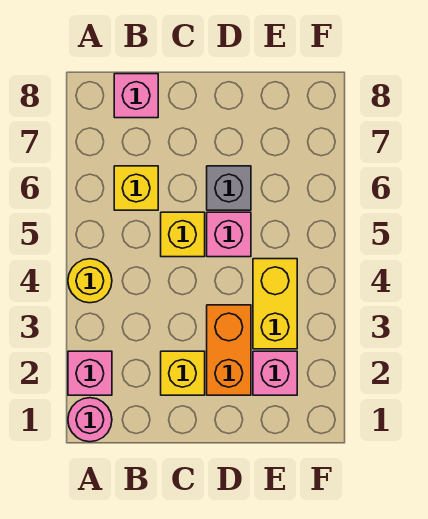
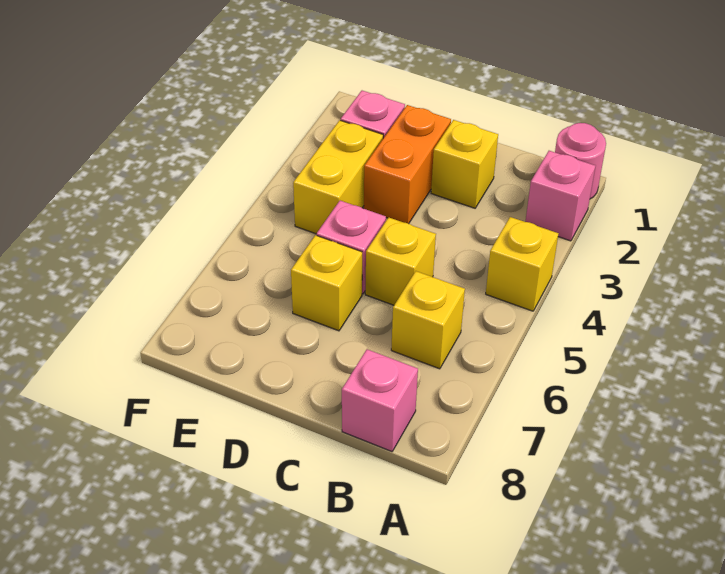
yellow 1x1 round brick [68,259,112,303] -> yellow 1x1 brick [486,217,558,311]
grey 1x1 brick [207,166,251,210] -> yellow 1x1 brick [291,235,362,331]

